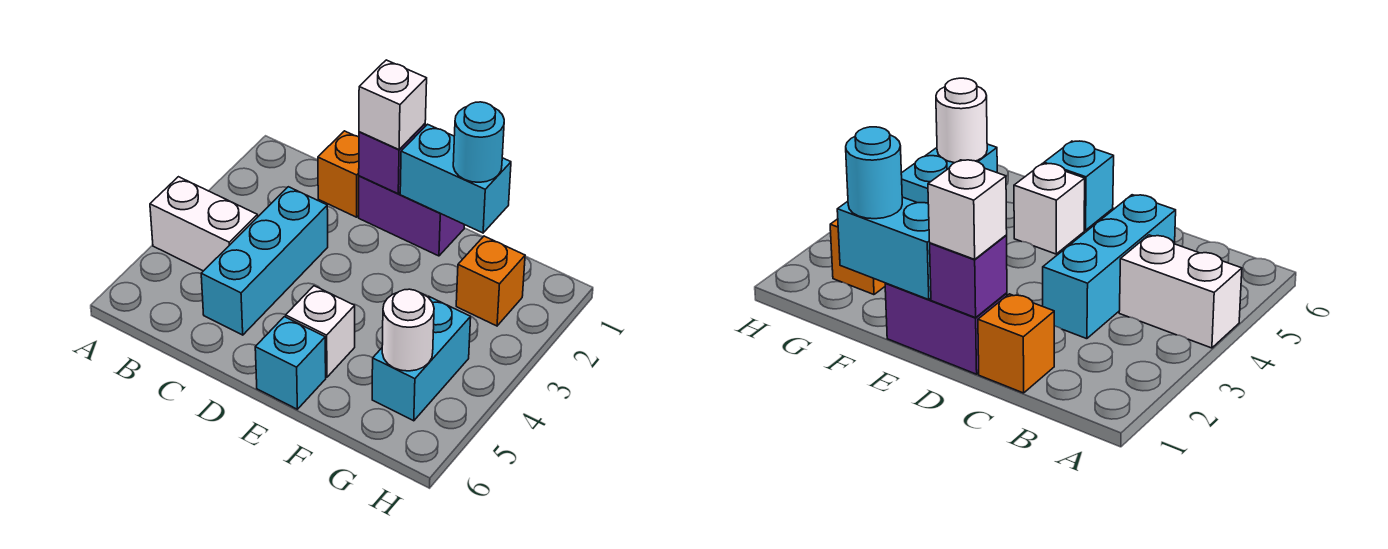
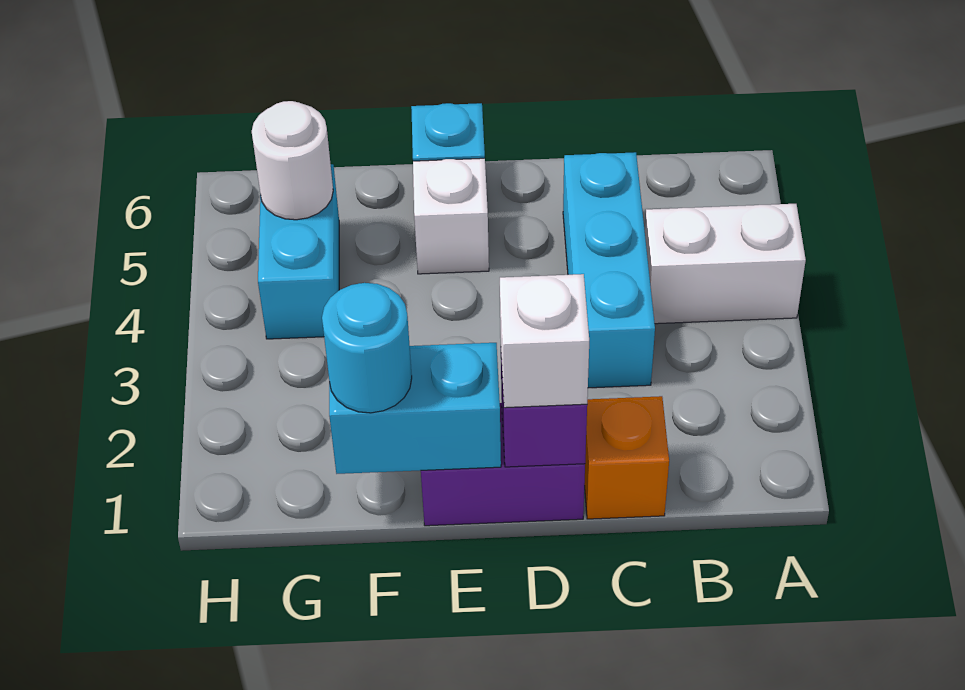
orange 1x1 brick [456,236,525,326] -> none

